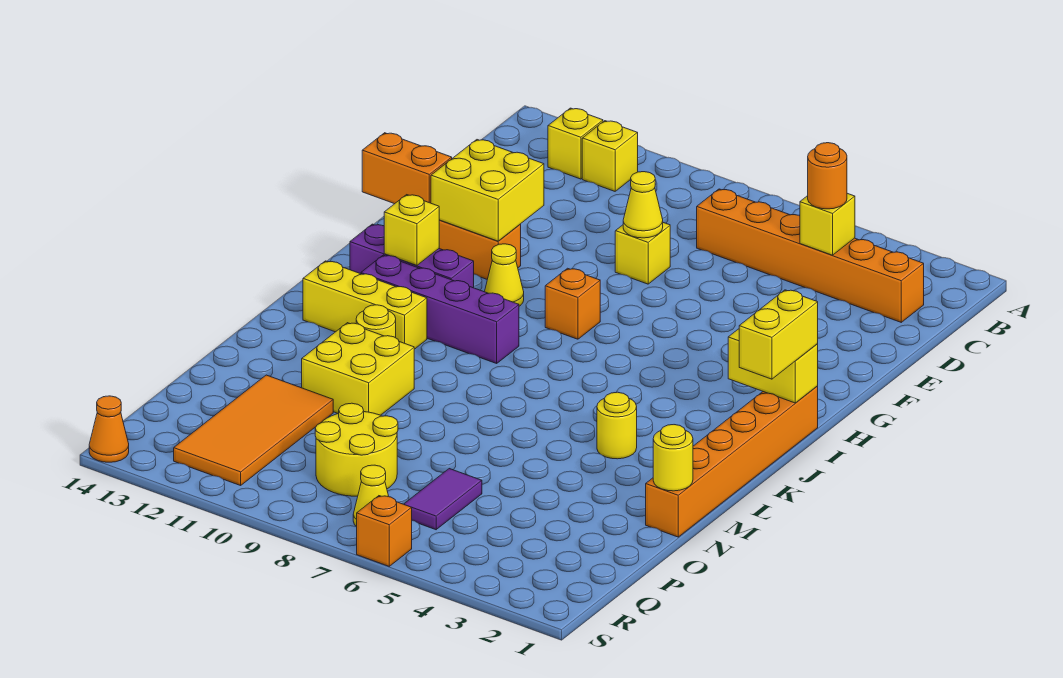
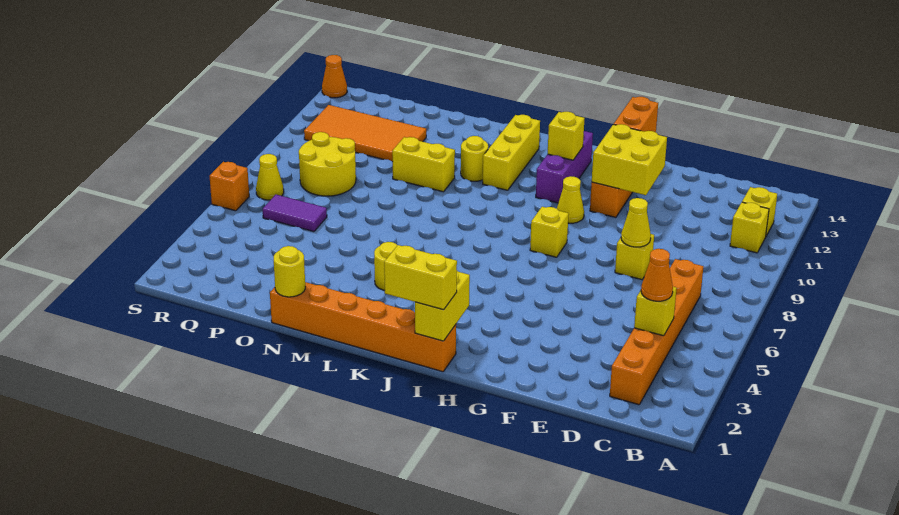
orange 1x1 round brick [808,143,847,209] -> orange 1x1 cone [641,249,673,301]
orange 1x1 brick [545,268,600,339] -> yellow 1x1 brick [530,207,569,257]
purple 1x4 brick [361,255,519,363] -> none
yellow 2x2 brick [302,323,414,415] -> yellow 1x2 brick [392,137,455,192]

